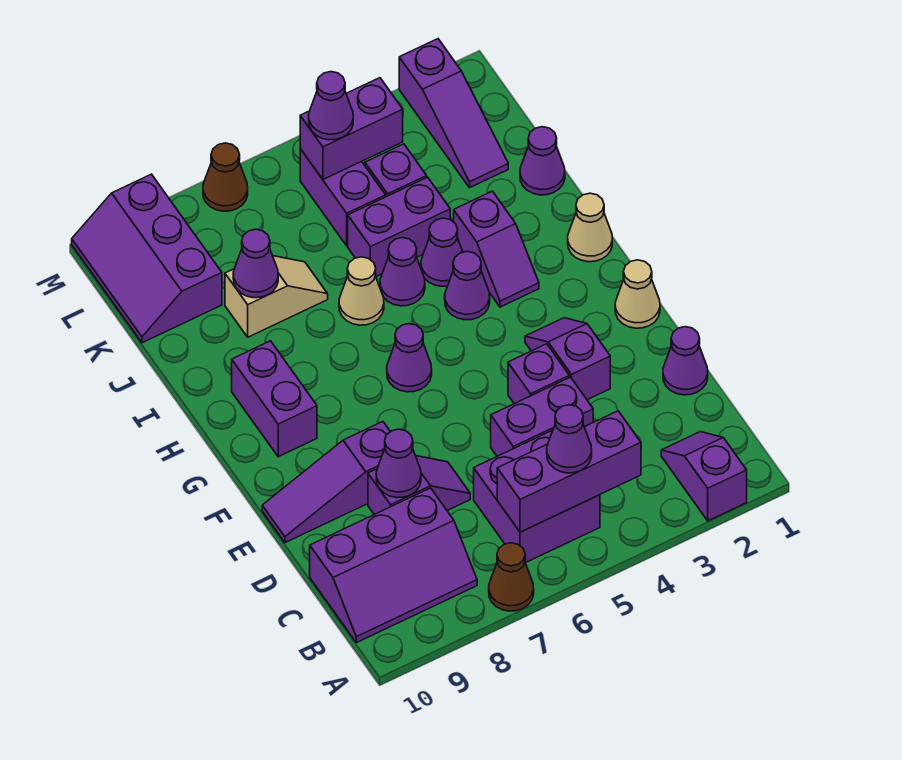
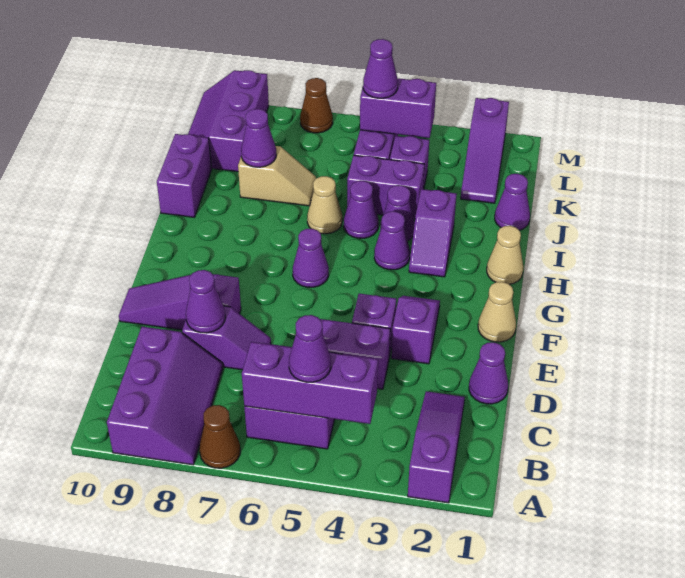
purple 1x2 slope [661,432,747,521] -> purple 1x3 slope [408,391,465,503]
purple 2x3 slope [310,488,477,643] -> purple 2x3 slope turned to [107,327,223,465]
purple 1x2 brick [232,341,317,457] -> purple 1x2 brick moved to [157,134,212,217]

